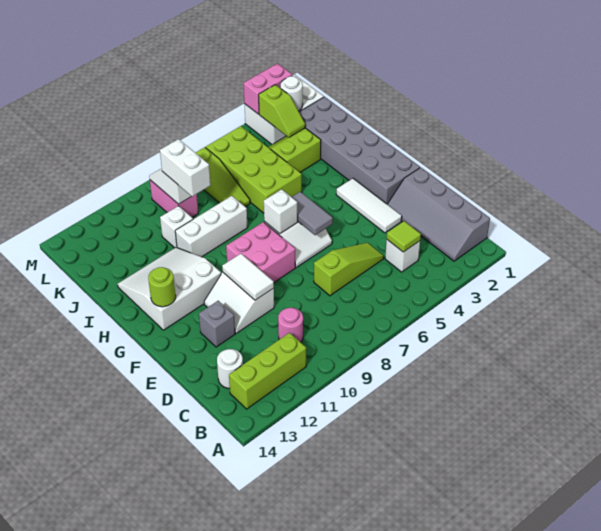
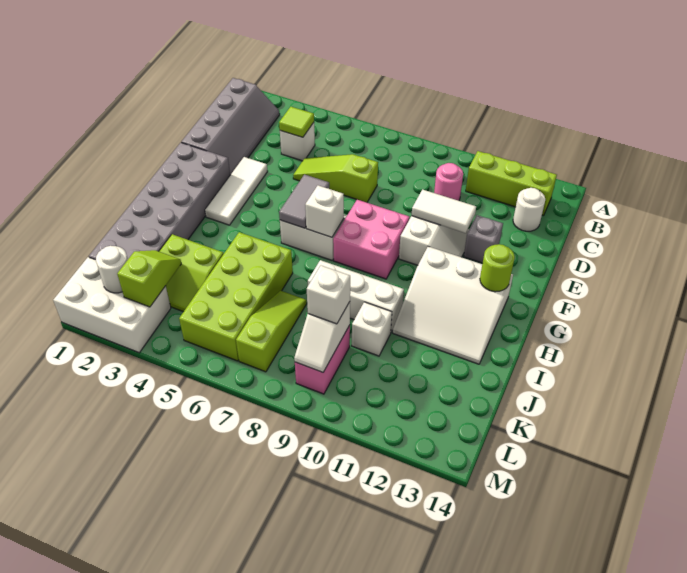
white 1x2 tile [222,254,274,300] -> white 1x2 tile turned to [412,189,476,233]
white 1x2 brick [160,139,211,197] -> white 1x1 brick [307,265,350,324]
pink 1x2 brick [244,64,292,114] -> none

